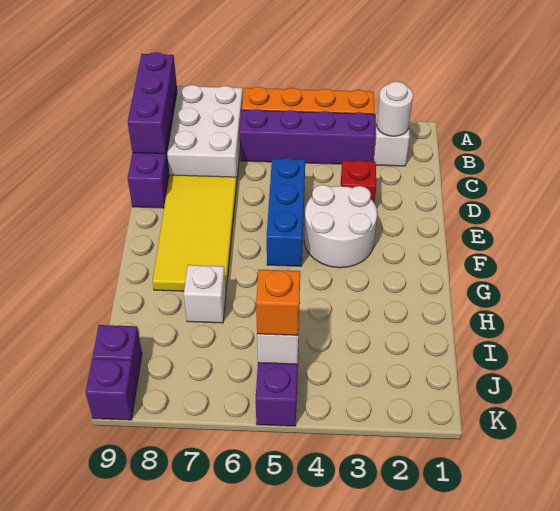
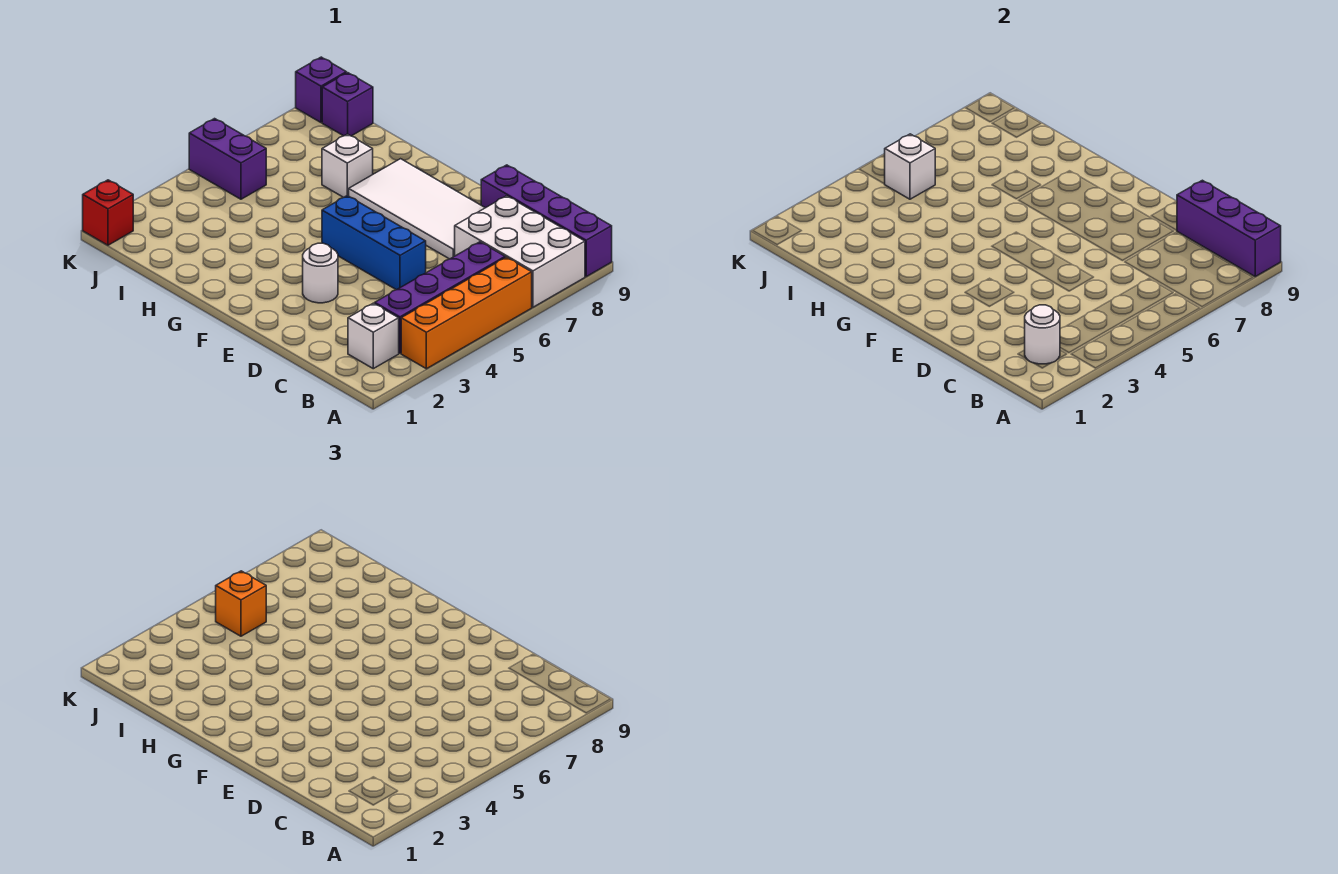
red 1x1 brick [341,160,376,203] -> red 1x1 brick moved to [83,180,133,245]
yellow 2x4 tile [153,175,237,291] -> white 2x4 tile [349,159,485,259]
white 2x2 round brick [304,185,377,268] -> white 1x1 round brick [303,243,338,303]

